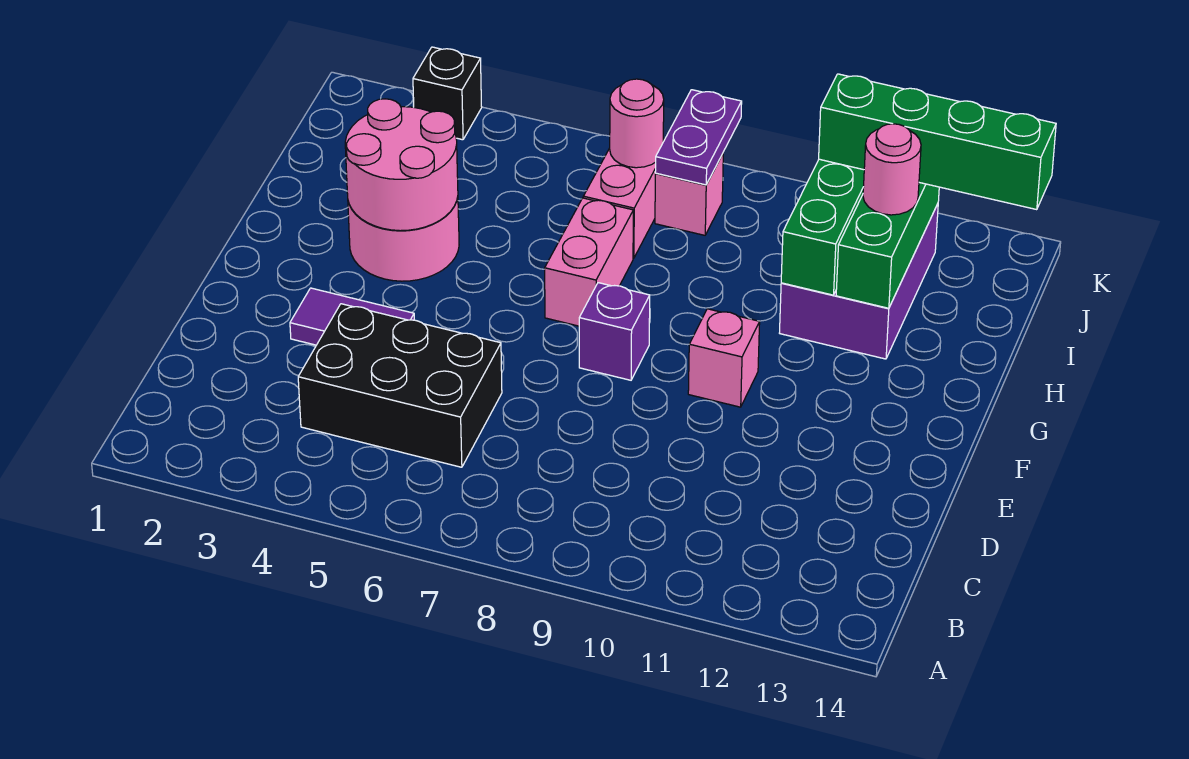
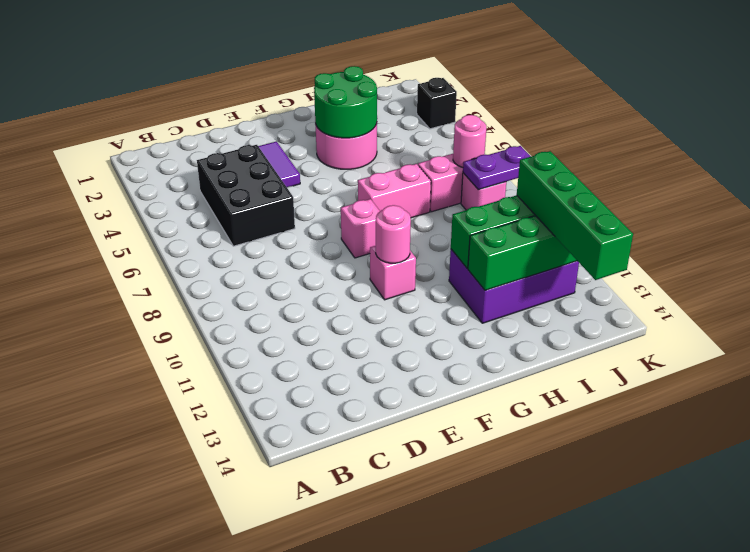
purple 1x1 brick [579,283,650,380] -> pink 1x1 brick [341,199,380,258]
pink 2x2 round brick [345,99,458,231] -> green 2x2 round brick [314,66,377,138]
pink 1x1 round brick [863,124,921,215] -> pink 1x1 round brick moved to [376,205,411,263]

